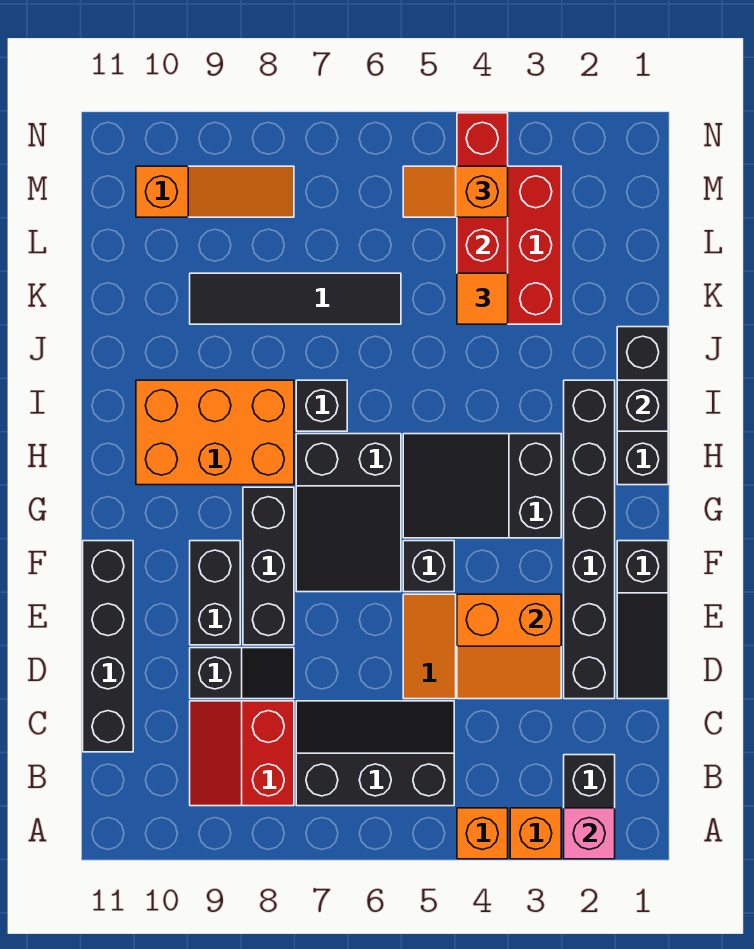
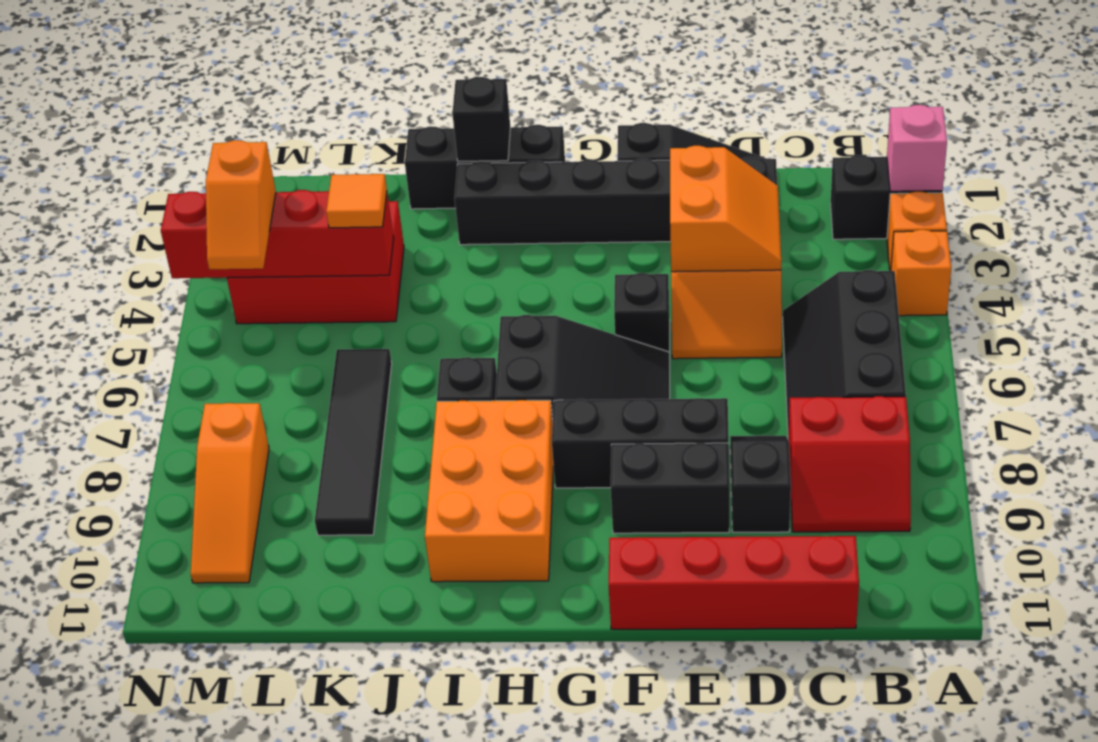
black 1x4 brick [83,541,133,752] -> red 1x4 brick [609,536,859,629]
black 2x3 slope [403,434,561,538] -> none
orange 1x3 slope [136,166,294,217] -> orange 1x3 slope turned to [191,403,269,583]

